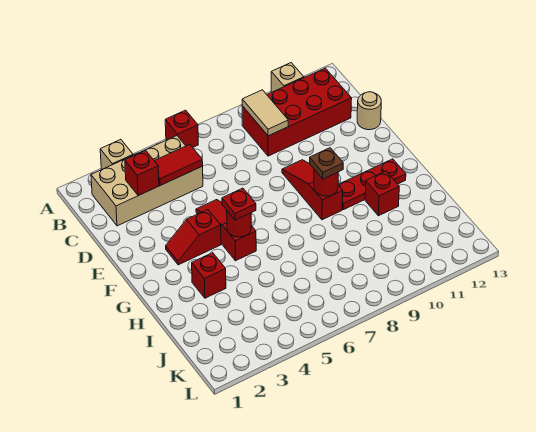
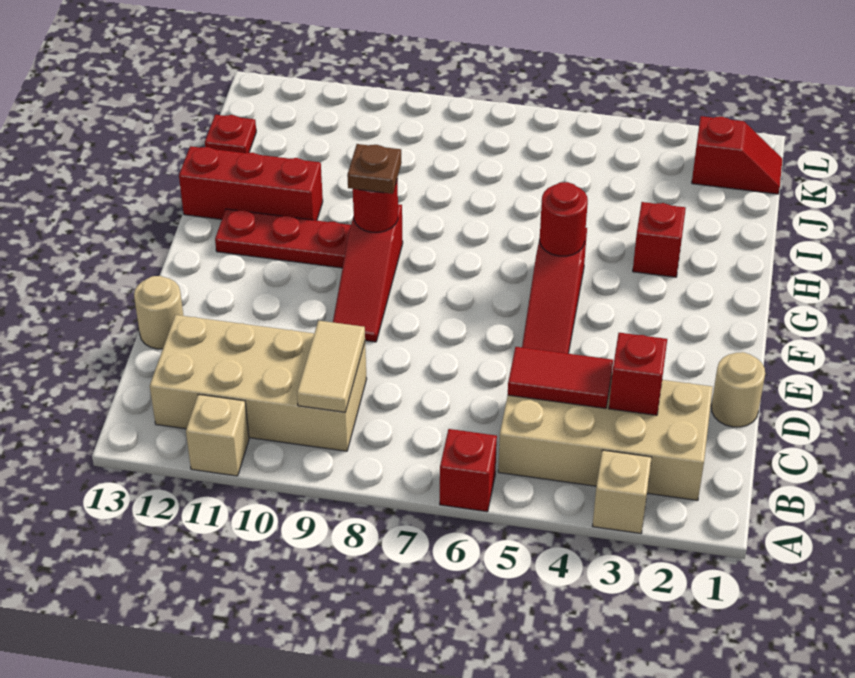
red 2x4 brick [242,68,352,156] -> tan 2x4 brick [150,315,367,451]
none -> tan 1x1 round brick [711,352,765,427]
red 1x2 slope [166,210,221,265] -> red 1x2 slope moved to [692,116,782,194]
red 1x1 plate [222,188,256,220] -> red 1x1 plate moved to [205,115,256,153]
red 1x1 brick [365,171,399,216] -> red 1x3 brick [179,146,323,221]

